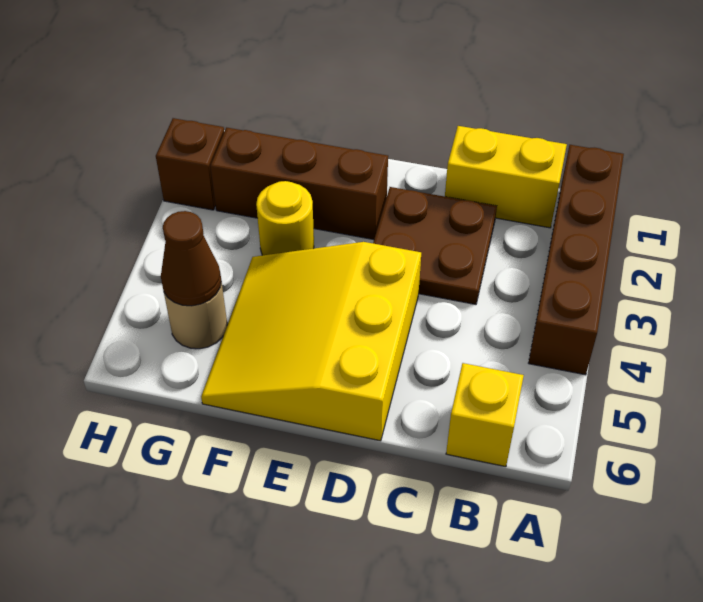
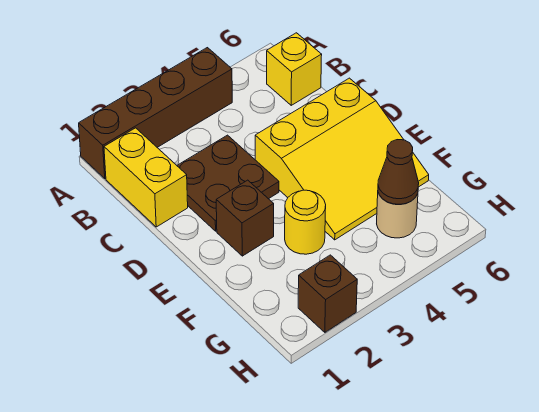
brown 1x3 brick [210,128,388,240] -> brown 1x1 brick [216,180,274,256]

